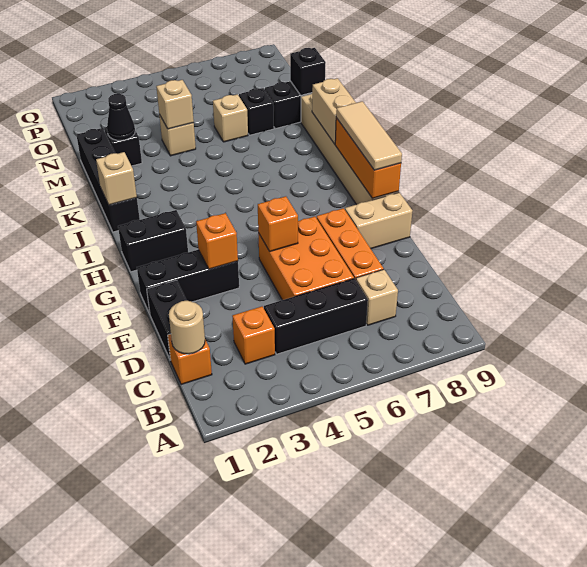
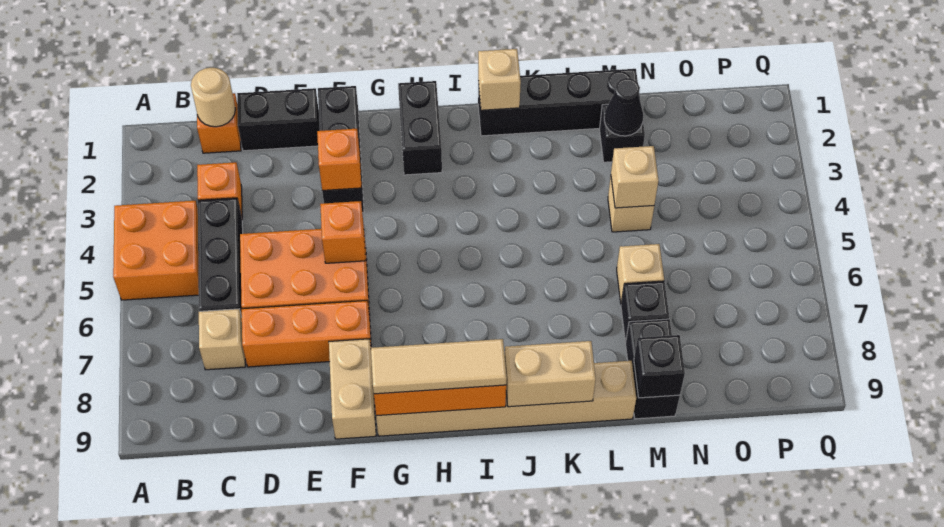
none -> orange 2x2 brick [113,201,199,300]

